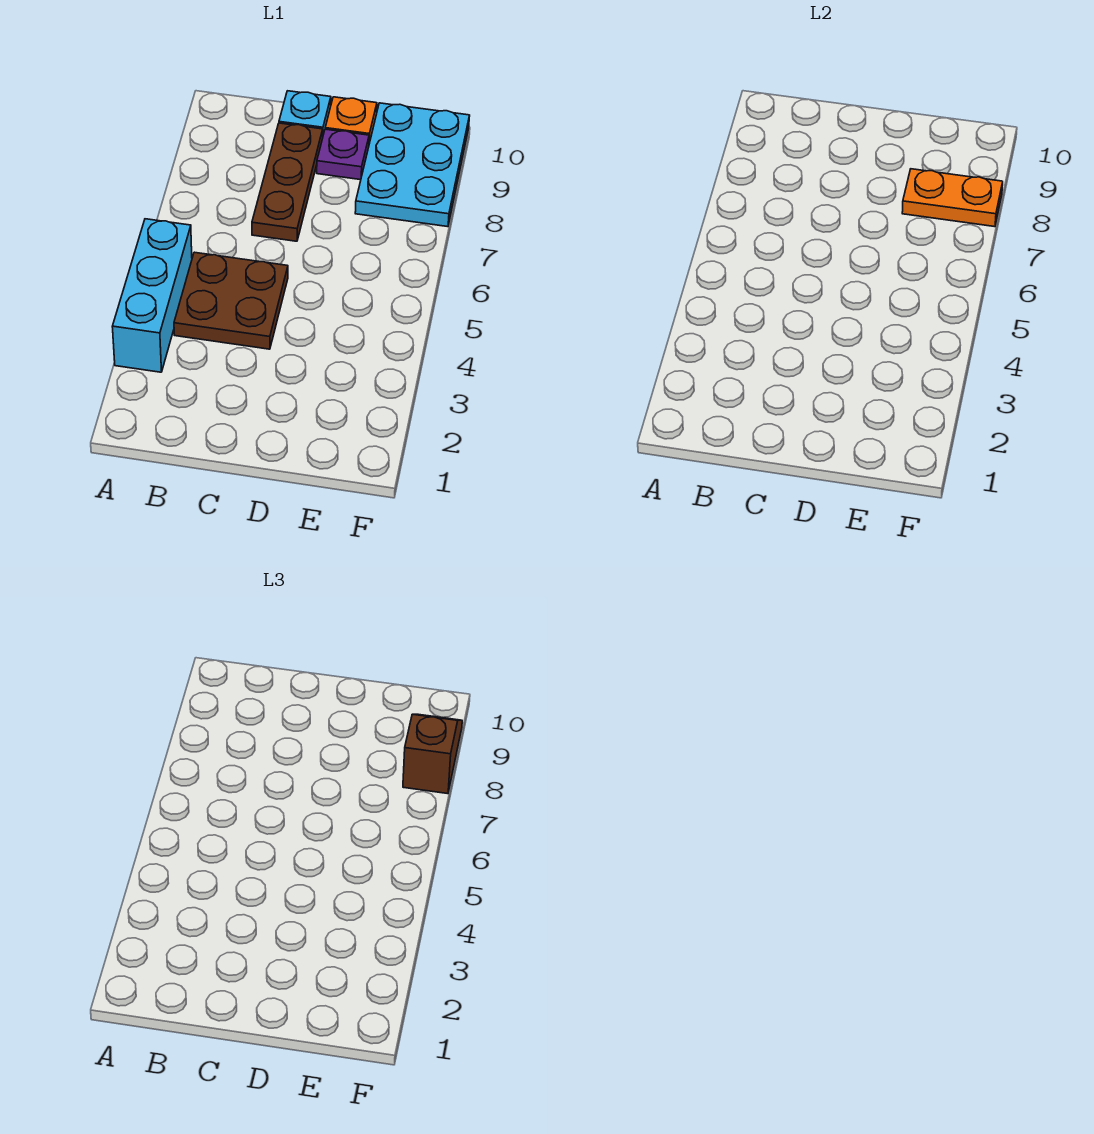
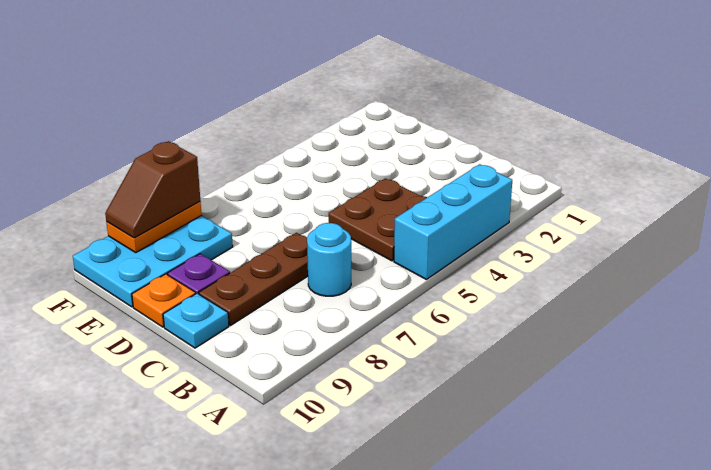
none -> cyan 1x1 round brick [307,223,351,296]
orange 1x2 plate [902,169,1003,227] -> orange 1x2 plate turned to [106,202,202,252]

